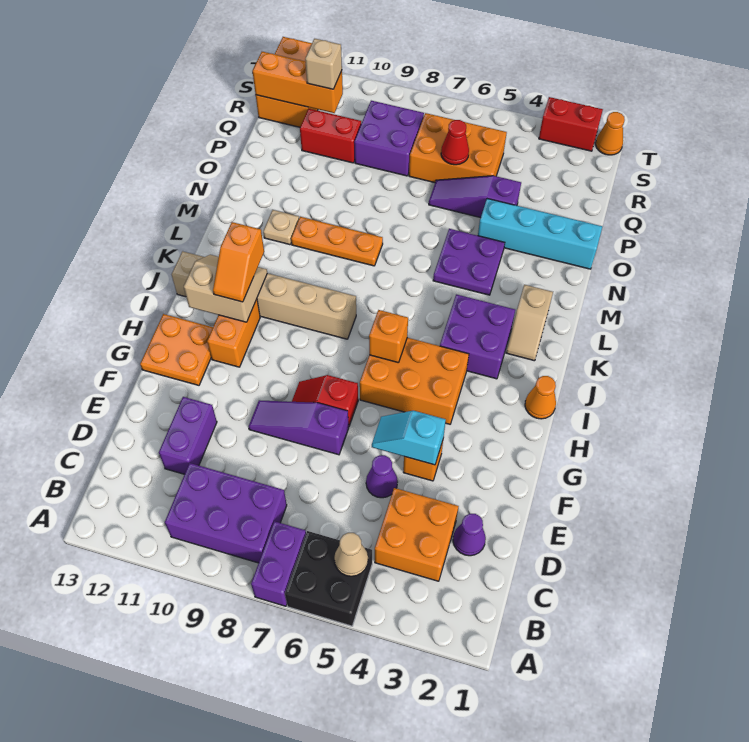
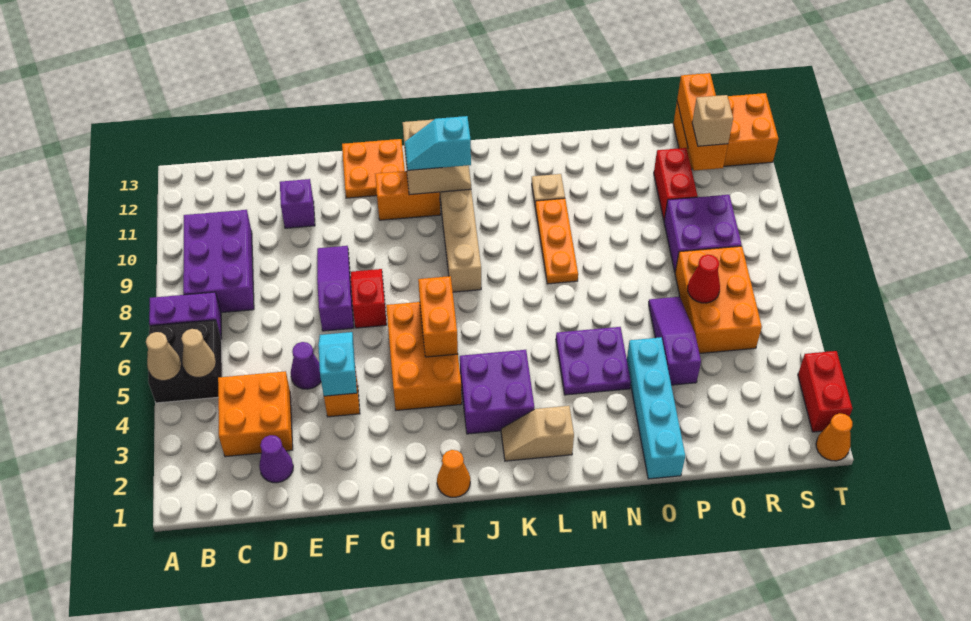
none -> tan 1x1 cone [146,332,181,381]
purple 1x2 brick [159,397,217,474] -> purple 1x1 brick [280,179,315,228]
orange 1x1 brick [369,310,408,363] -> orange 1x2 brick [418,276,458,357]
orange 1x2 slope [213,222,264,302] -> cyan 1x2 slope [405,116,471,170]

